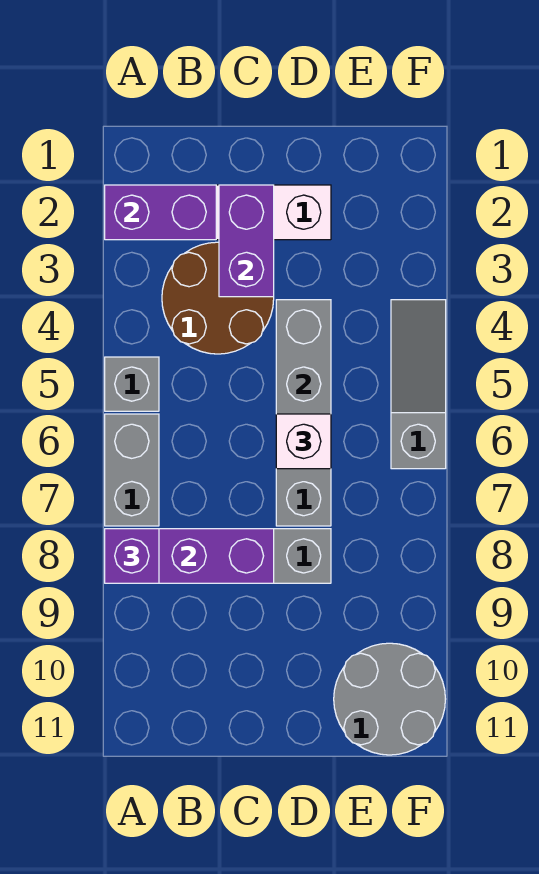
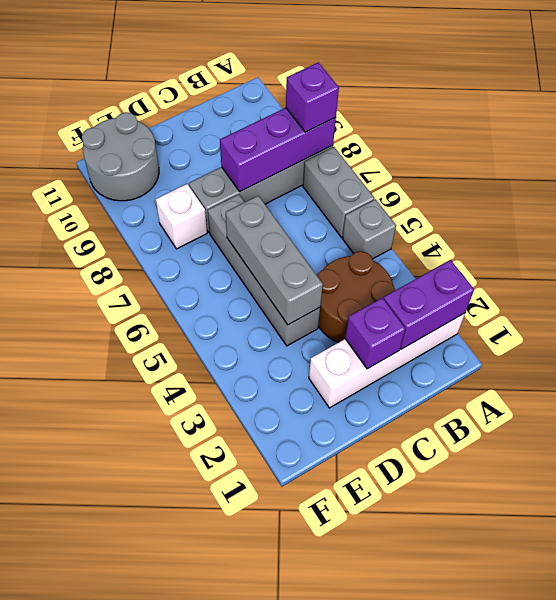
purple 1x2 brick [219,185,274,297] -> purple 1x1 brick [345,298,405,369]
white 1x1 brick [276,414,331,469] -> white 1x1 brick moved to [156,184,207,249]
grey 1x3 slope [391,300,446,469] -> none

